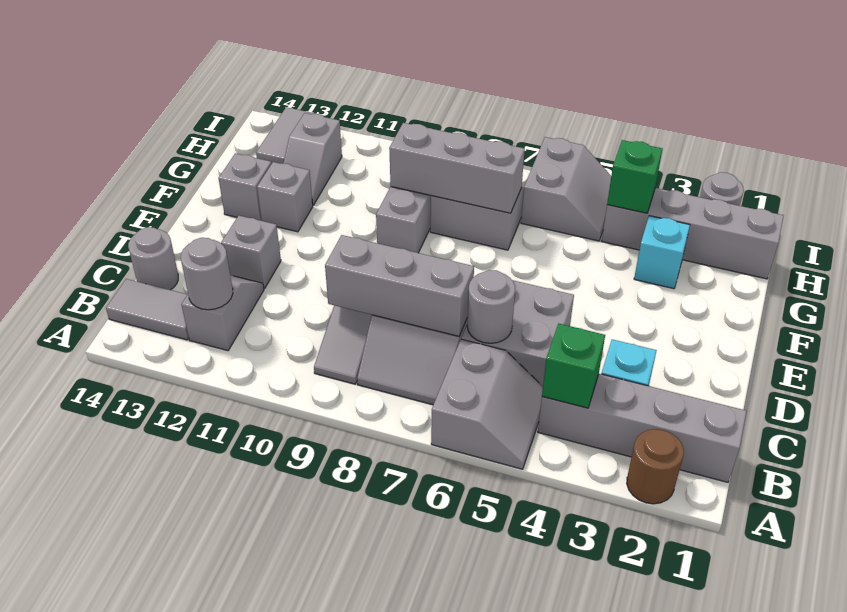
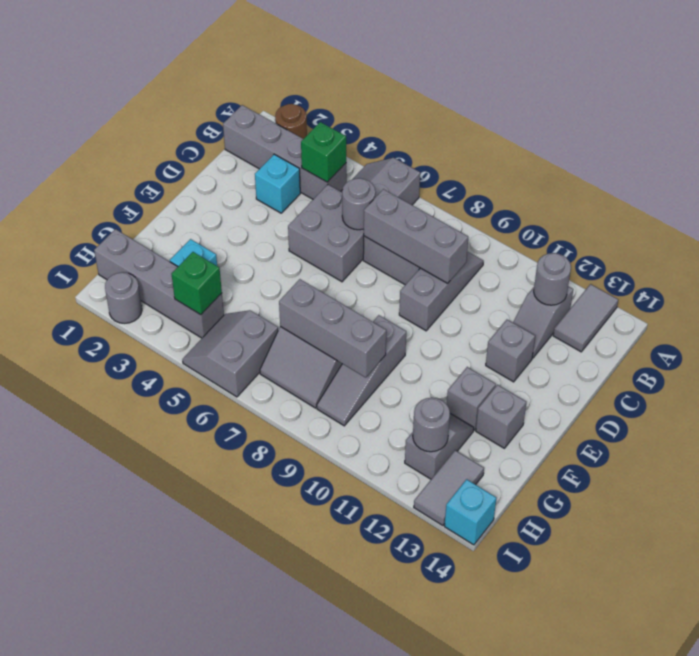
grey 1x2 tile [106,279,189,340] -> grey 1x2 tile turned to [553,284,618,352]
grey 1x1 round brick [128,227,178,290] -> grey 1x1 round brick moved to [413,398,450,452]
none -> cyan 1x1 brick [444,479,496,545]

